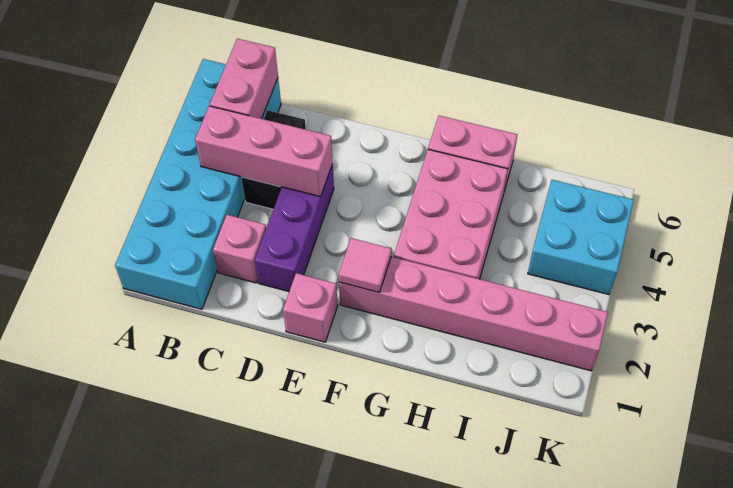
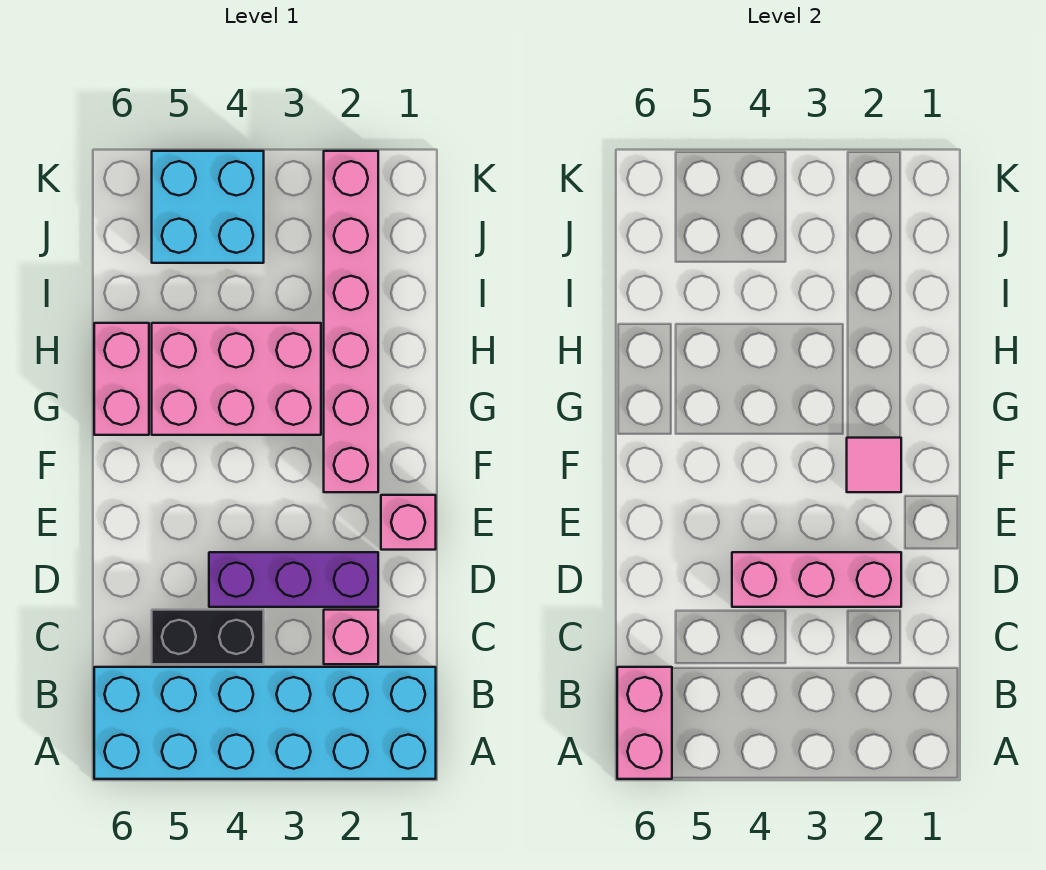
pink 1x3 brick [195,106,333,197] -> pink 1x3 brick turned to [732,552,901,607]
pink 1x2 brick [210,39,278,119] -> pink 1x2 brick turned to [617,667,672,779]

